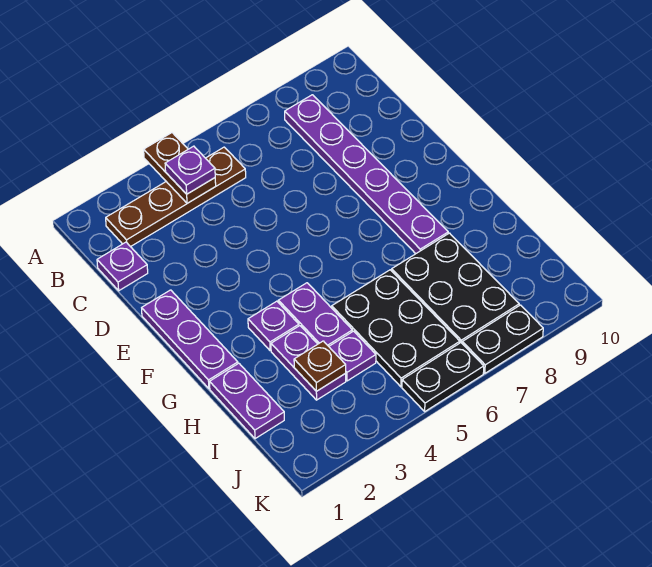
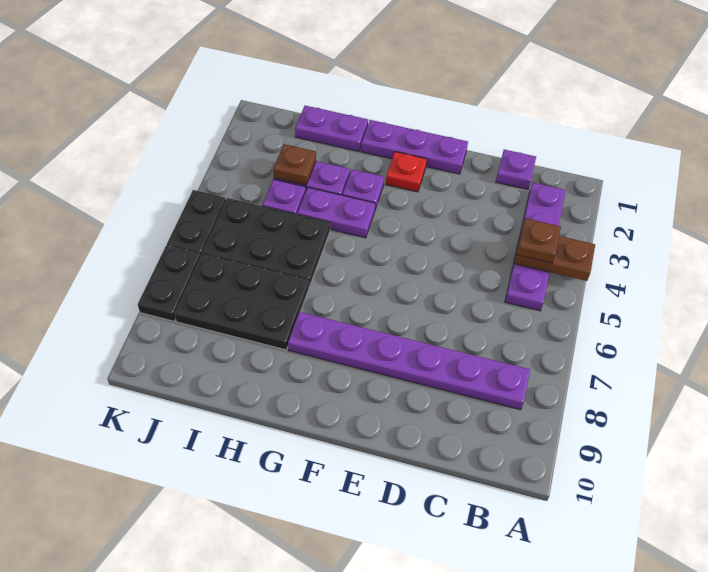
brown 1x4 plate [106,147,246,247] -> purple 1x4 plate [505,183,566,311]
purple 1x1 plate [165,146,215,194] -> brown 1x1 plate [517,218,561,263]
none -> red 1x1 plate [386,152,427,192]

